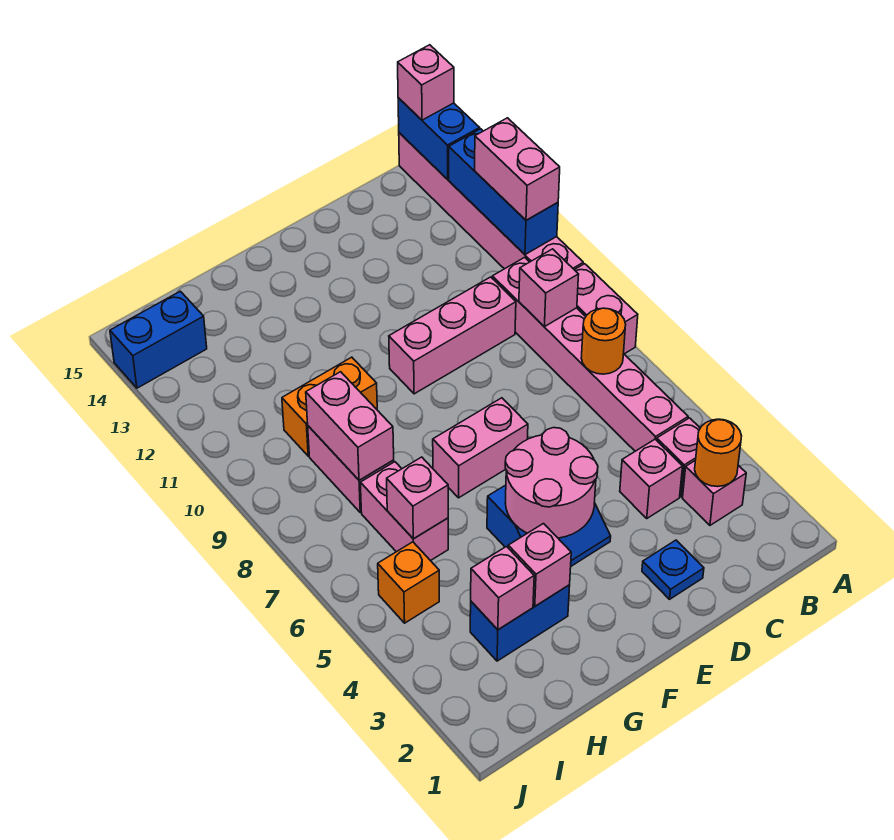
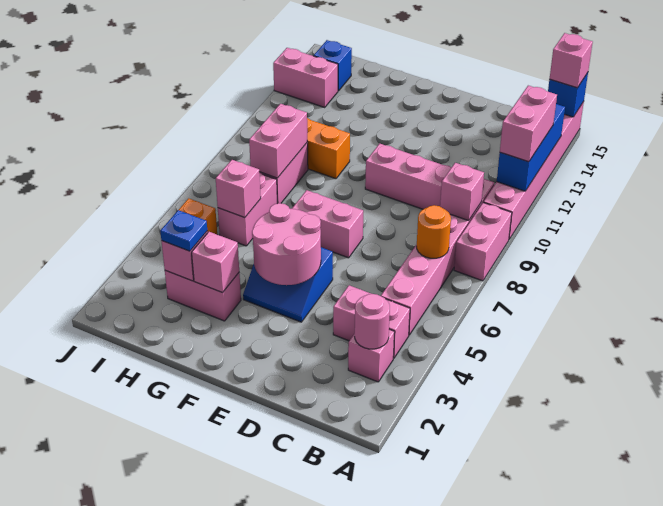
blue 1x2 brick [398,98,480,179] -> blue 1x1 brick [548,73,588,117]
orange 1x1 round brick [695,419,742,487] -> pink 1x1 round brick [355,294,390,349]
blue 1x1 plate [642,540,704,599] -> blue 1x1 plate moved to [160,210,207,251]
blue 1x2 brick [470,585,570,661] -> pink 1x2 brick [165,271,241,321]
none -> pink 1x2 brick [273,48,338,107]
blue 1x2 brick [110,291,207,388] -> blue 1x1 brick [314,40,352,91]

